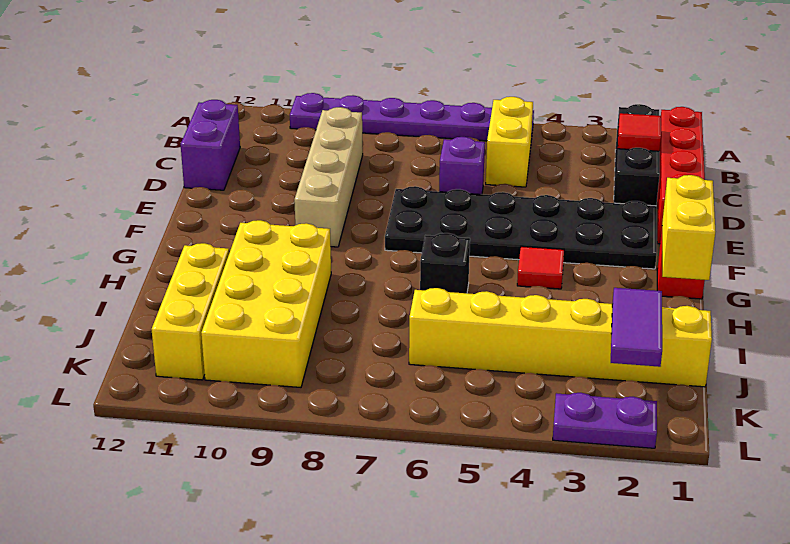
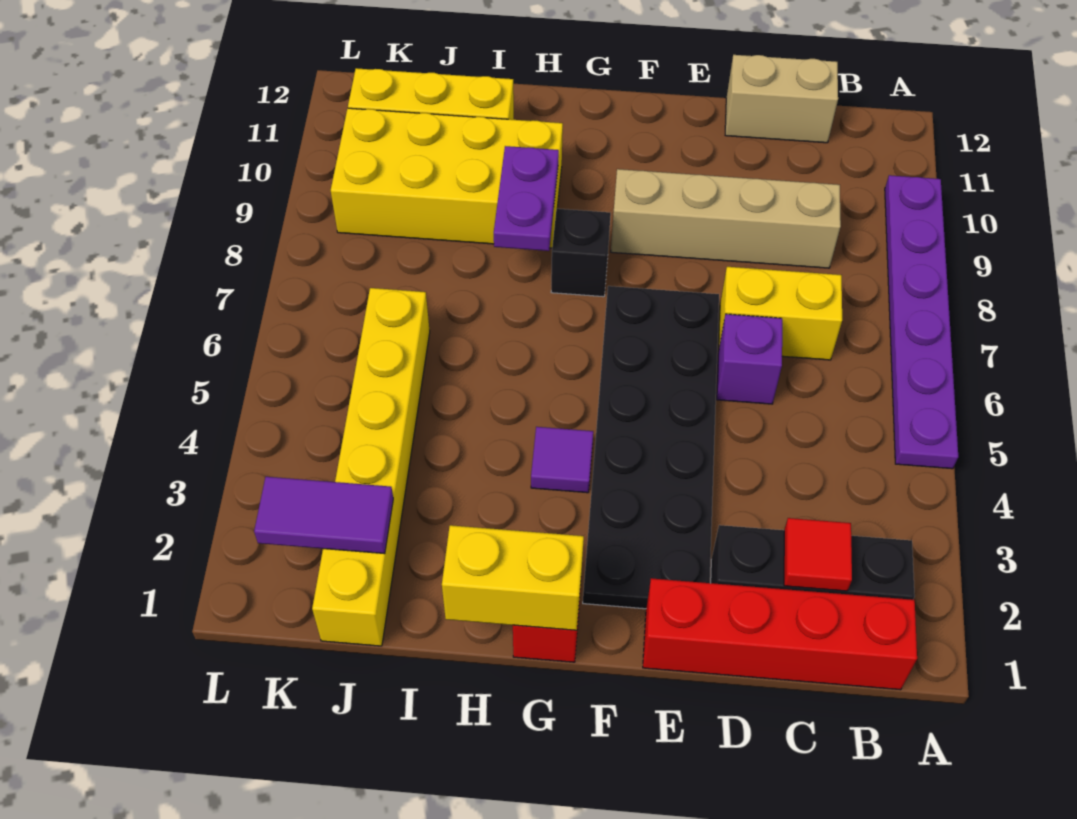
yellow 1x2 brick [486,97,533,187] -> yellow 1x2 brick moved to [718,267,842,360]
purple 1x2 brick [181,100,240,190] -> tan 1x2 brick [725,55,838,143]
red 1x1 tile [517,246,564,289] -> purple 1x1 tile [531,427,593,493]
black 1x1 brick [420,233,470,293] -> black 1x1 brick moved to [551,209,611,297]
purple 1x2 plate [553,393,657,448] -> purple 1x2 plate moved to [494,146,559,251]

